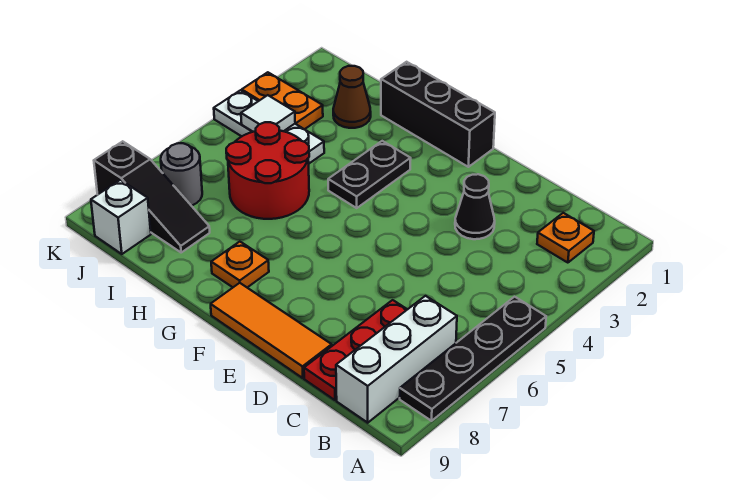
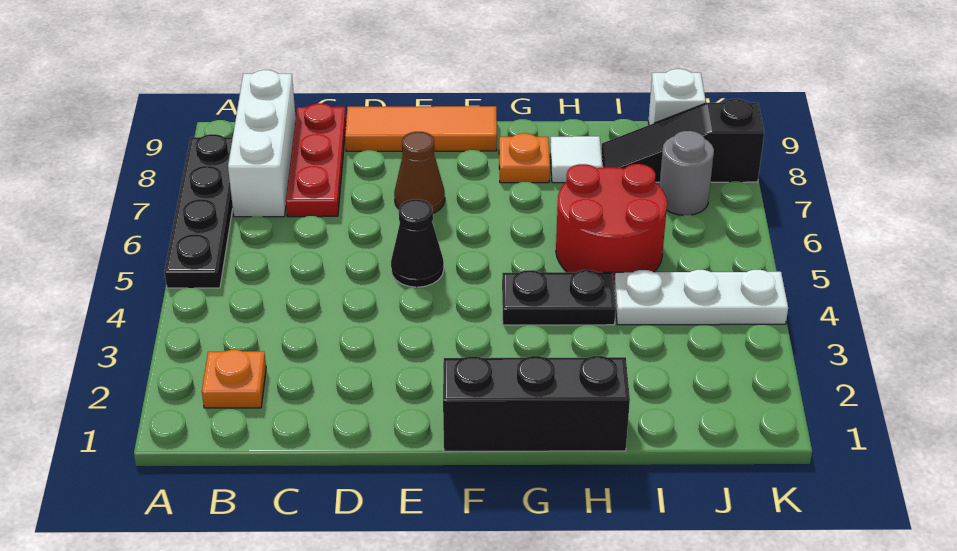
black 1x1 cone [455,174,495,239] -> black 1x1 cone moved to [391,199,444,287]
black 1x2 plate [328,141,411,208] -> black 1x2 plate turned to [502,270,616,325]
brown 1x1 cone [333,66,371,128] -> brown 1x1 cone moved to [394,132,445,213]
orange 1x2 plate [242,72,323,129] -> none
white 1x1 tile [241,95,295,132] -> white 1x1 tile moved to [550,136,602,183]

